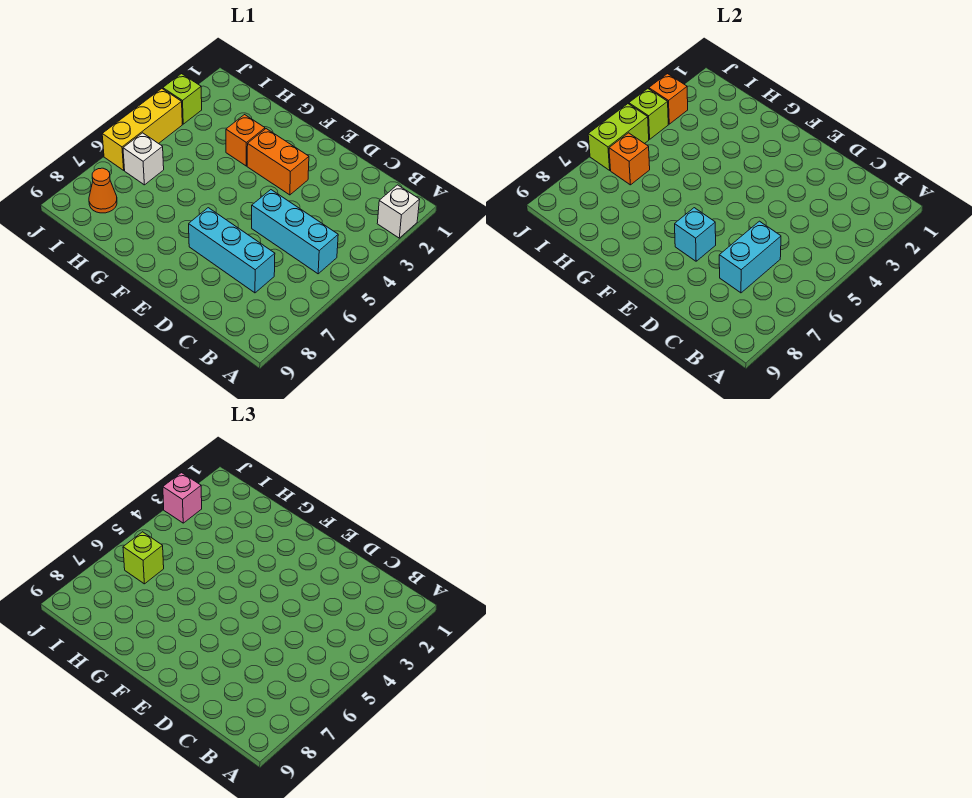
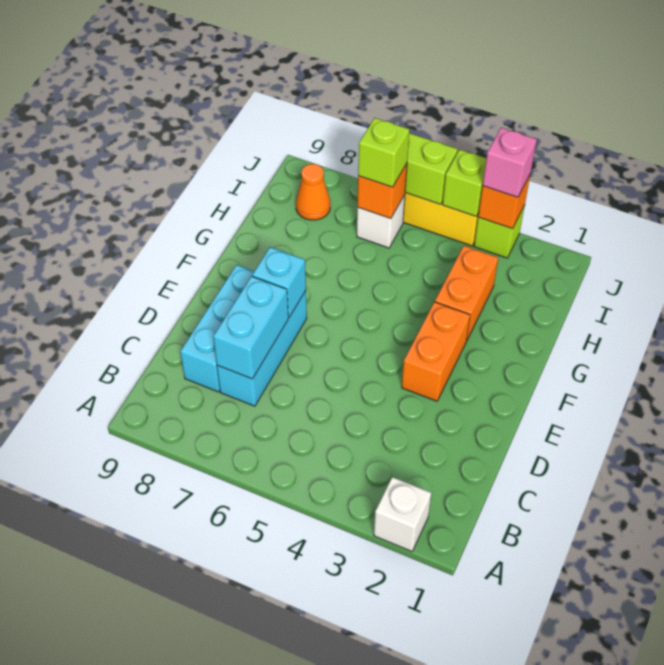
cyan 1x3 brick [252,190,338,274] -> cyan 1x3 brick moved to [180,265,254,392]
cyan 1x2 brick [719,221,781,293] -> cyan 1x2 brick turned to [213,276,288,379]
orange 1x1 brick [226,115,265,166] -> orange 1x2 brick [435,246,498,341]

